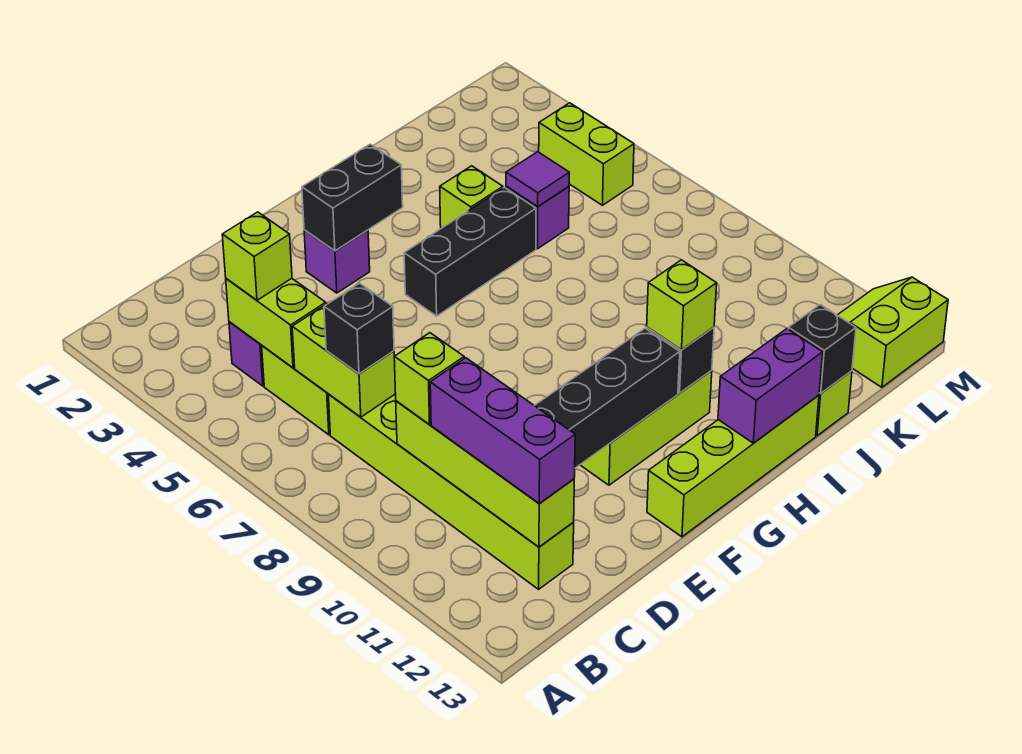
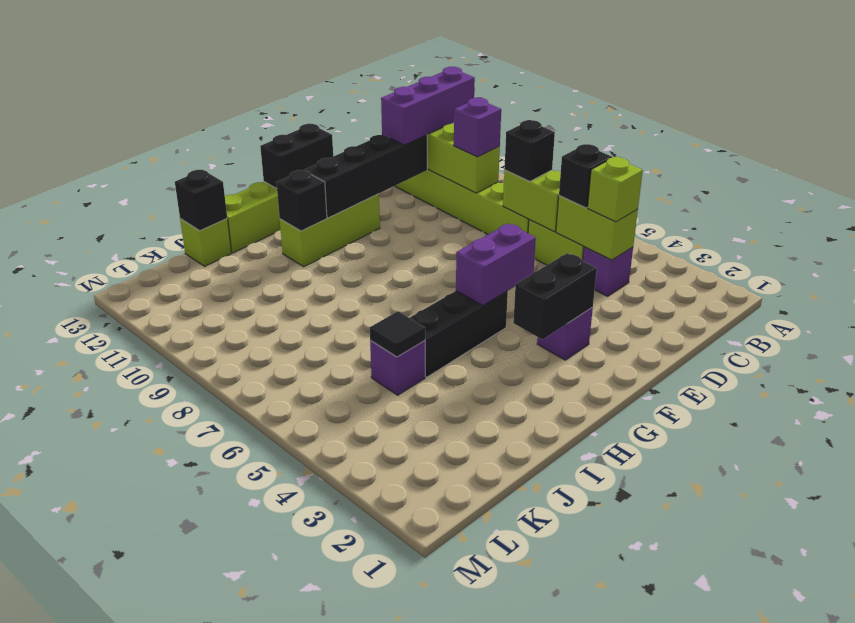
none -> black 1x1 brick [559,144,612,208]
lime 1x1 brick [394,333,464,424] -> purple 1x1 brick [454,98,501,157]
purple 1x3 brick [430,358,575,504] -> purple 1x3 brick turned to [381,67,475,145]
none -> black 1x2 brick [260,124,333,189]
lime 1x1 brick [647,260,717,350] -> none
purple 1x2 brick [718,329,823,443] -> purple 1x2 brick moved to [456,224,536,306]
lime 1x1 brick [440,166,503,228] -> none
purple 1x1 tile [506,152,569,206] -> black 1x1 tile [370,311,425,357]
lime 1x2 brick [539,103,634,205] -> none
lime 2x2 slope [837,277,948,387] -> none

